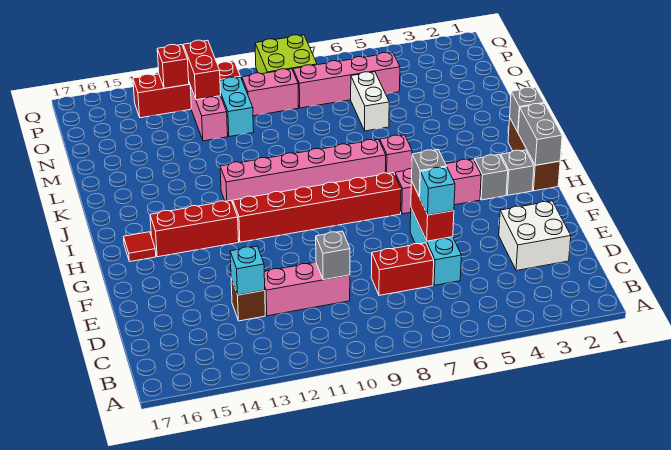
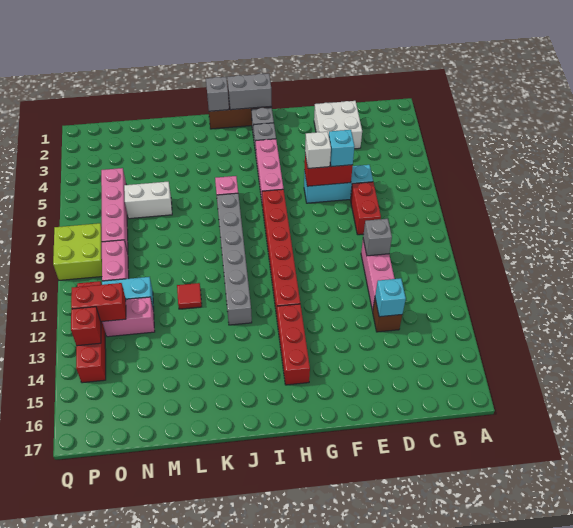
grey 1x1 brick [412,150,446,197] -> white 1x1 brick [305,132,331,168]
red 1x1 tile [124,232,156,262] -> red 1x1 tile moved to [177,283,202,309]
pink 1x6 brick [220,139,386,203] -> grey 1x6 brick [217,193,252,325]

